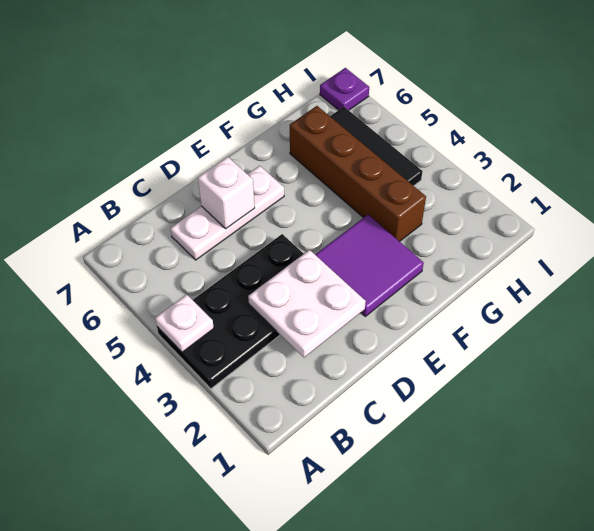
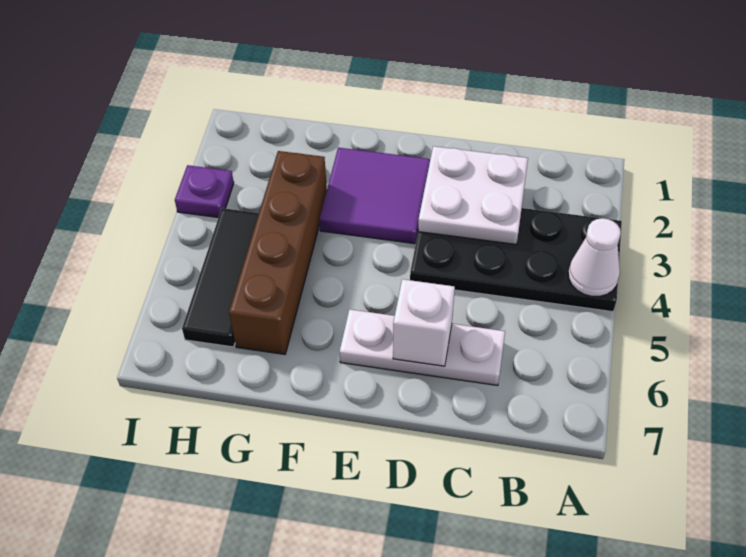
white 1x1 plate [155,294,214,352] -> white 1x1 cone [568,218,621,296]
purple 1x1 plate [320,68,369,110] -> purple 1x1 plate moved to [175,165,234,218]

